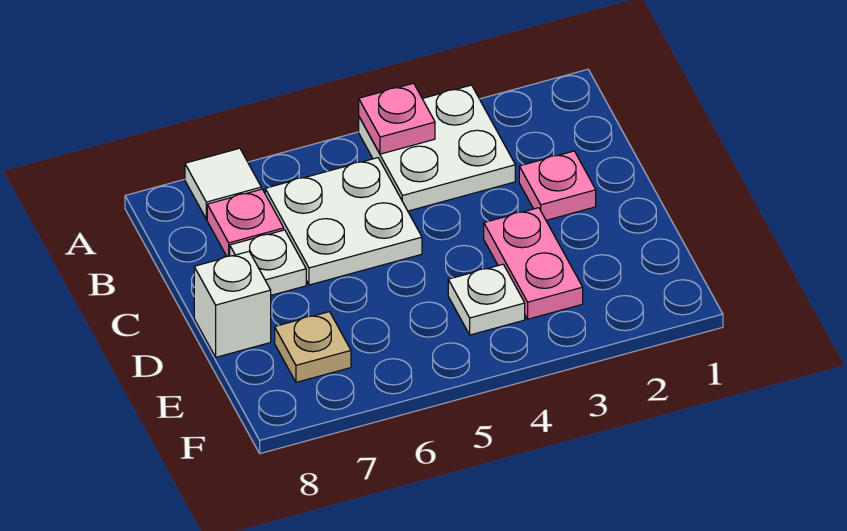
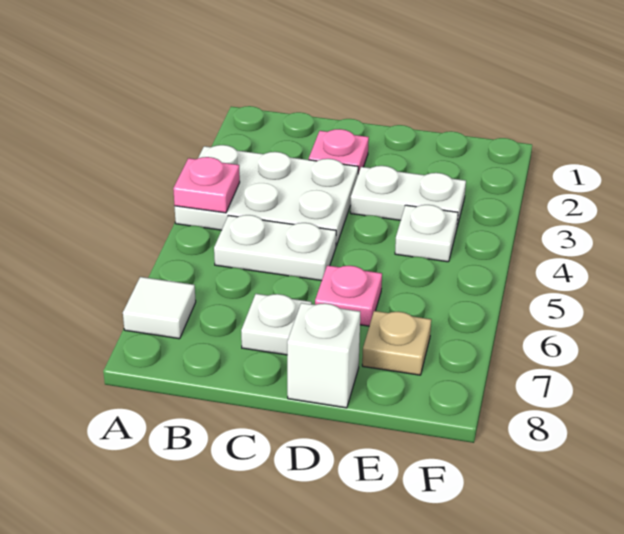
white 2x2 plate [359,85,515,211] -> white 2x3 plate [175,145,358,246]
white 2x2 plate [265,158,422,285] -> white 1x2 plate [214,215,336,281]
pink 1x1 plate [207,189,284,256] -> pink 1x1 plate moved to [315,265,382,326]
pink 1x2 plate [484,208,583,319] -> white 1x2 plate [350,166,466,226]

